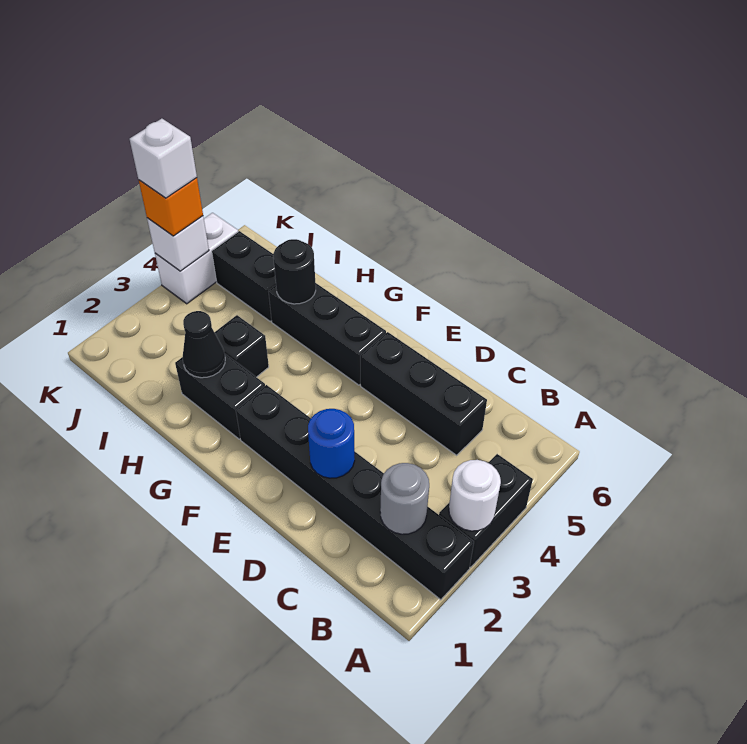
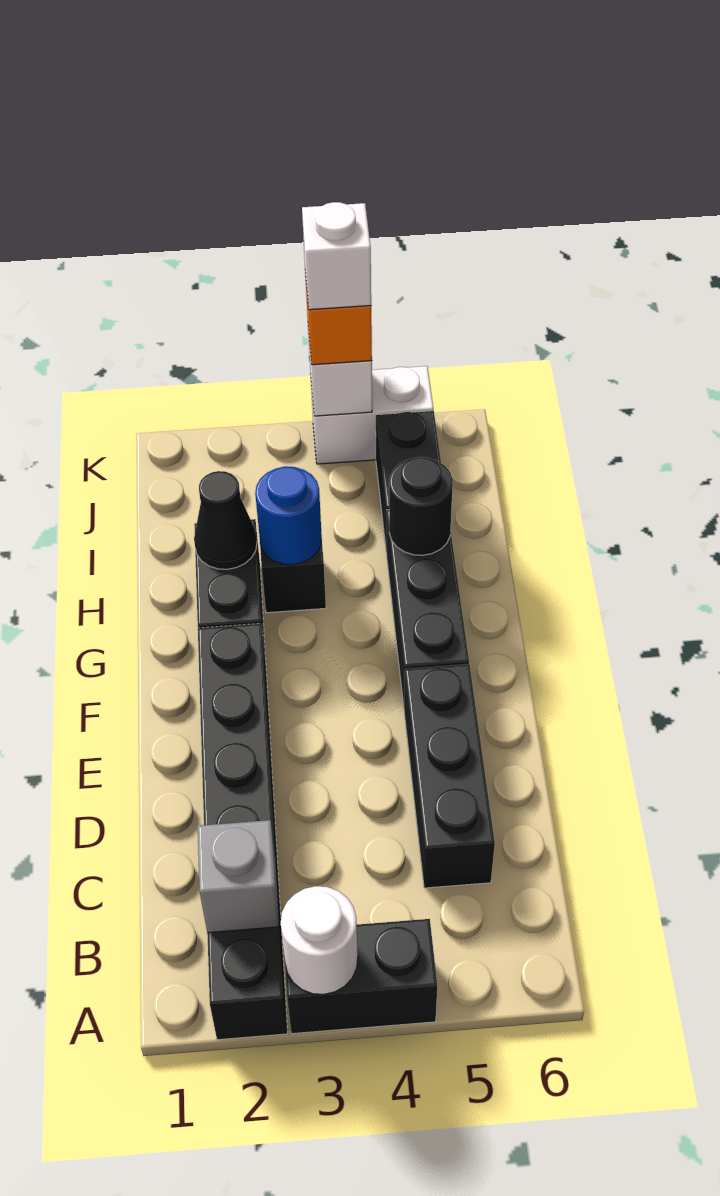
grey 1x1 round brick [380,463,429,534] -> grey 1x1 brick [198,820,279,933]
blue 1x1 round brick [308,409,355,478] -> blue 1x1 round brick moved to [255,466,322,565]

